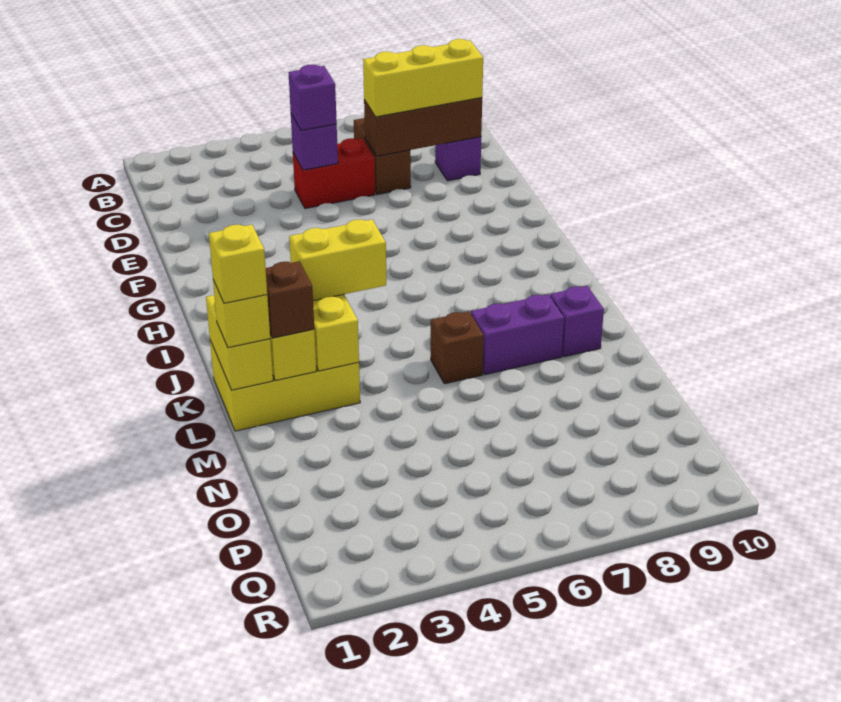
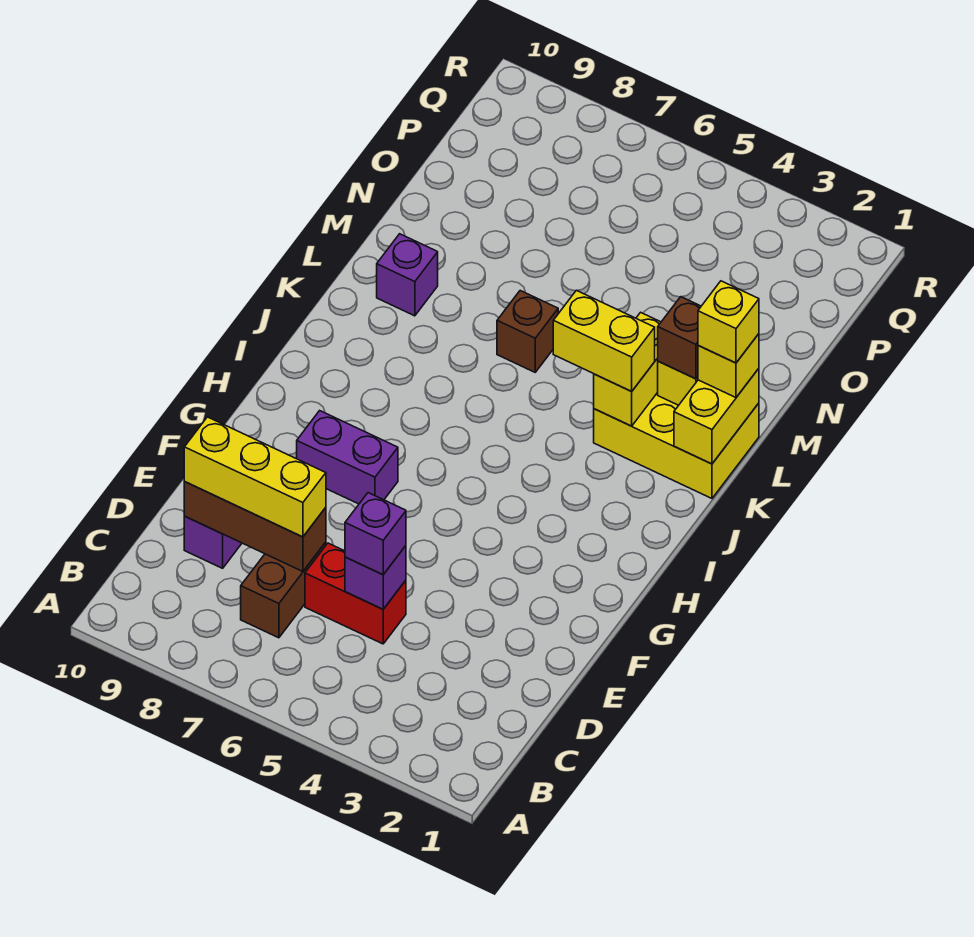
purple 1x2 brick [471,294,564,375] -> purple 1x2 brick moved to [297,411,398,504]

